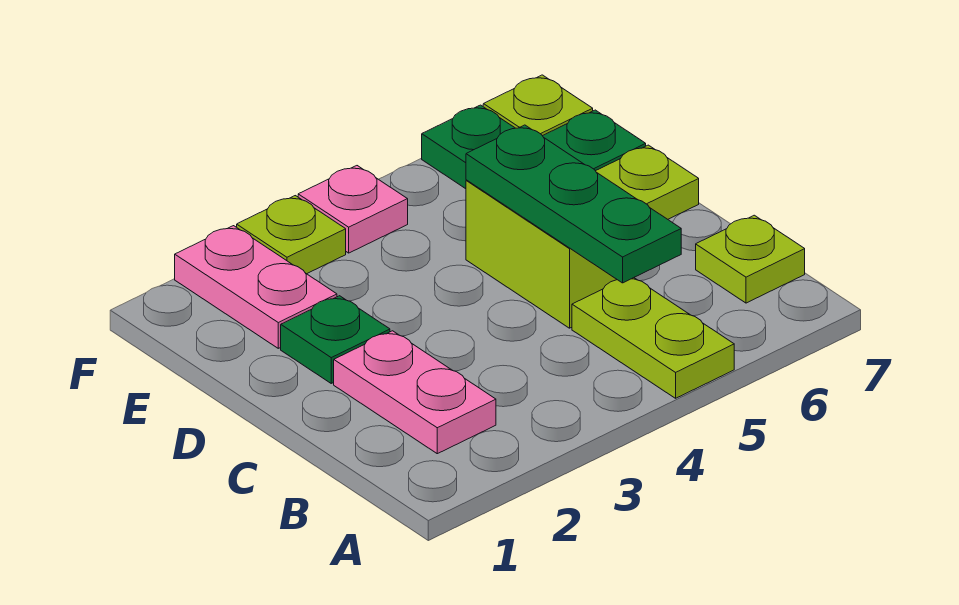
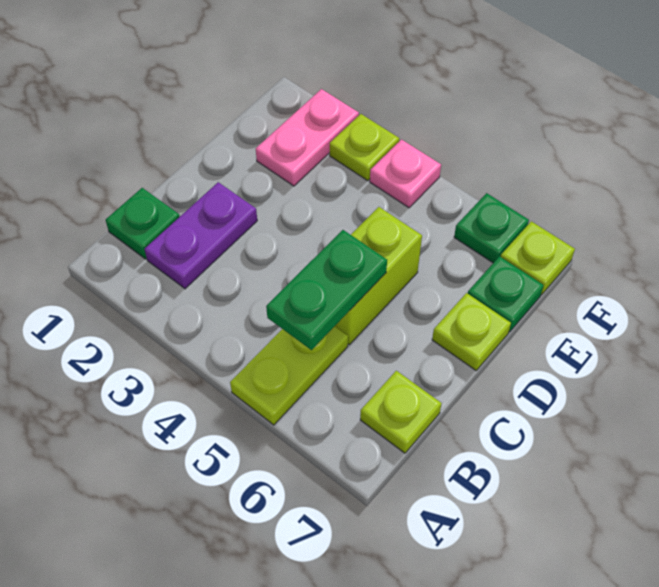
pink 1x2 plate [334,331,496,454] -> purple 1x2 plate [145,182,257,289]
green 1x3 plate [466,125,681,283] -> green 1x2 plate [266,230,387,350]
green 1x1 plate [281,296,390,383] -> green 1x1 plate moved to [106,188,180,259]

